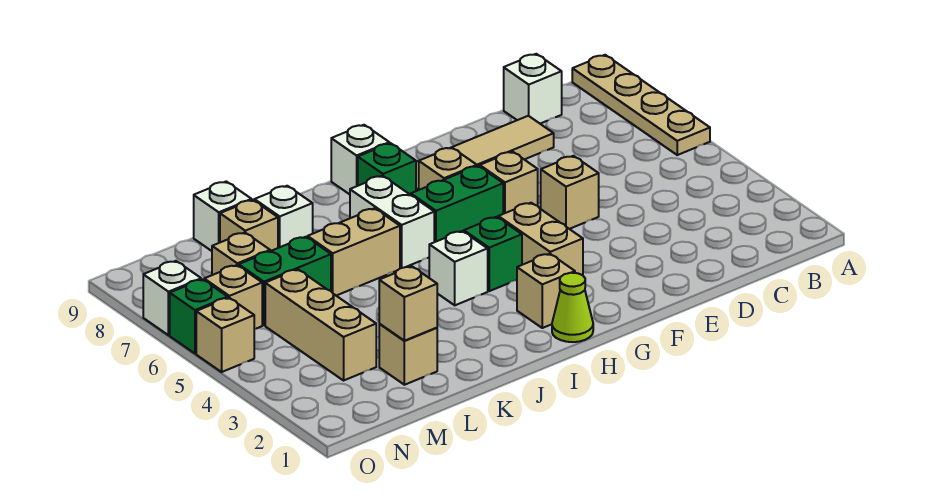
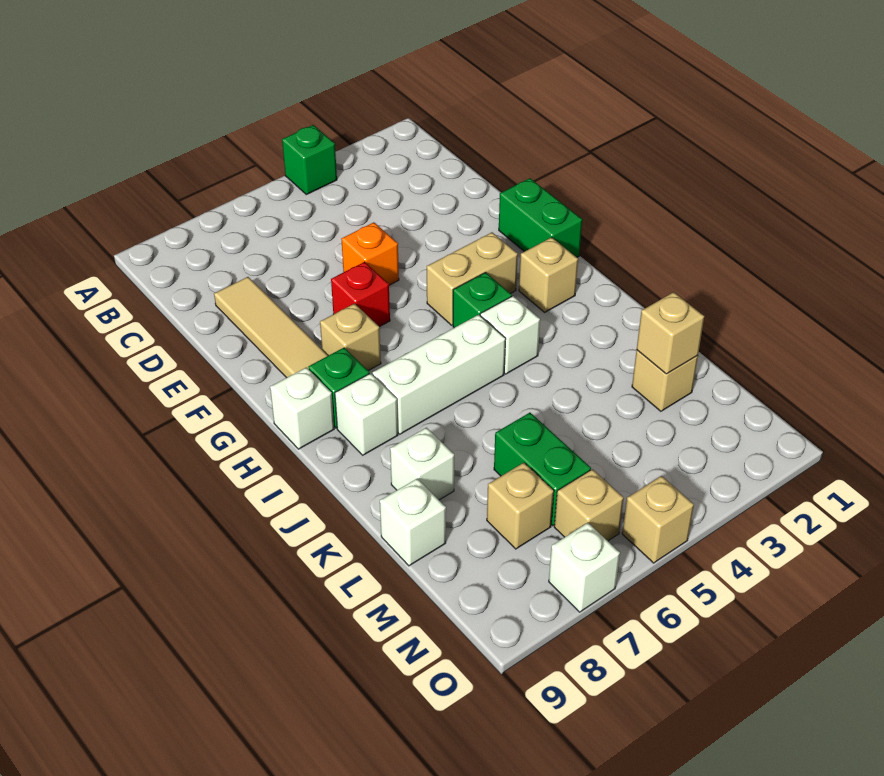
tan 1x4 plate [572,55,710,155] -> none
white 1x1 brick [504,54,562,124] -> white 1x1 brick moved to [335,373,398,455]
tan 1x1 brick [541,156,599,229] -> orange 1x1 brick [341,222,399,285]
tan 1x1 brick [480,152,538,214] -> red 1x1 brick [331,262,390,327]
green 1x2 brick [411,166,503,242] -> green 1x2 brick moved to [499,178,582,257]
lime 1x1 cone [552,273,593,342] -> none
white 1x2 brick [350,176,434,268] -> white 1x3 brick [373,315,506,434]
tan 1x2 brick [308,208,400,296] -> none
tan 1x1 brick [220,200,278,251] -> none
tan 1x3 brick [265,269,376,380] -> none
green 1x1 brick [170,279,228,354] -> green 1x1 brick moved to [282,125,337,195]

